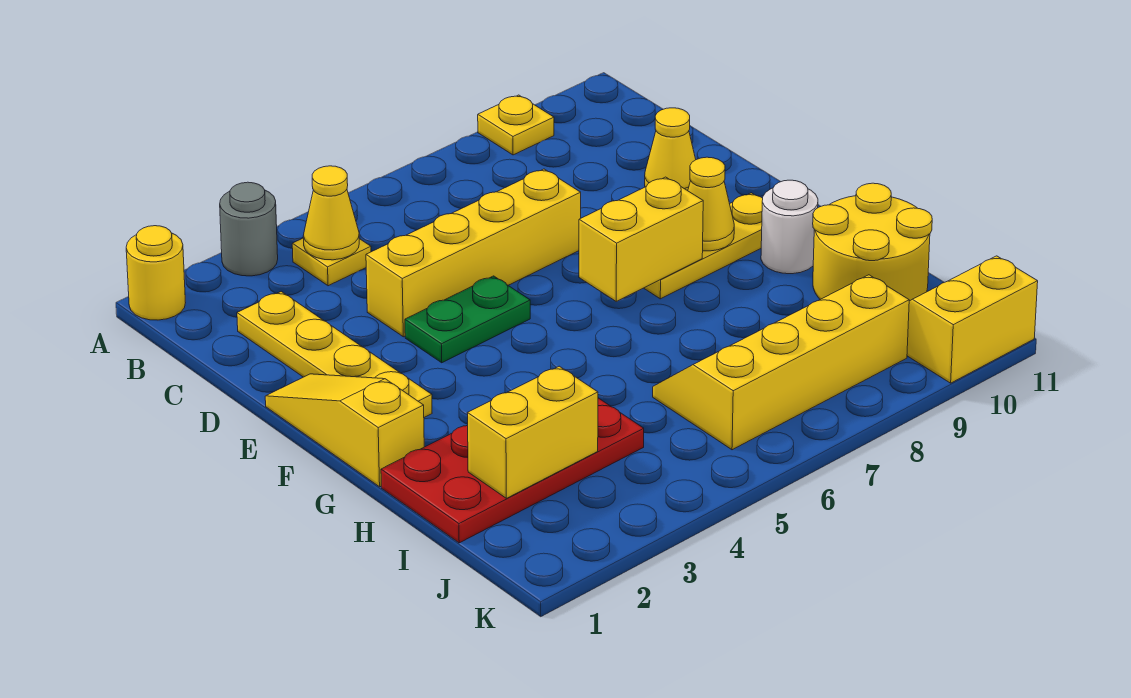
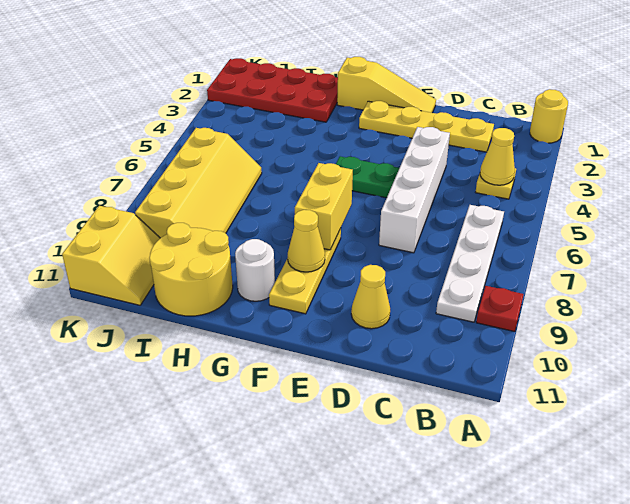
grey 1x1 round brick [220,182,278,276] -> none
yellow 1x1 plate [478,95,554,155] -> red 1x1 plate [476,286,524,332]
none -> white 1x4 plate [436,205,504,322]
yellow 1x4 brick [366,169,581,337] -> white 1x4 brick [379,127,450,253]
green 1x2 plate [405,276,530,363] -> green 1x2 plate turned to [336,156,399,198]
red 2x4 plate [381,398,644,543] -> red 2x4 plate turned to [207,58,338,122]
yellow 1x2 brick [467,366,598,498] -> none

